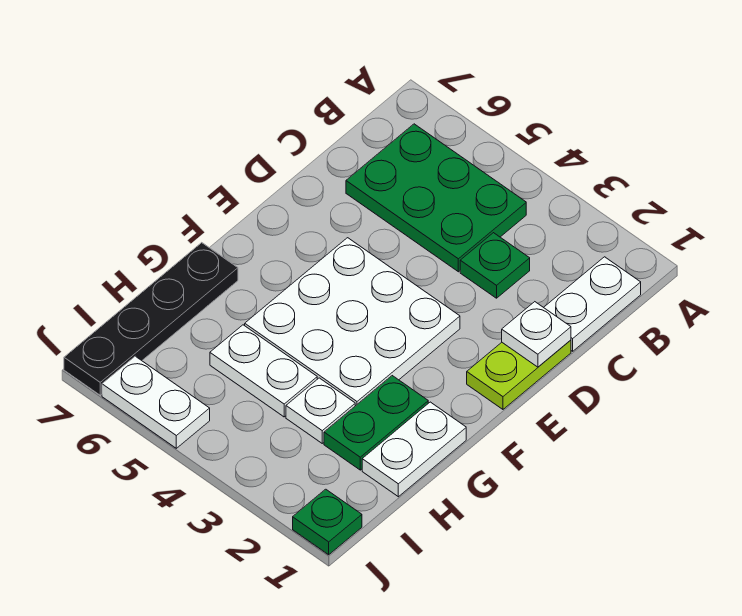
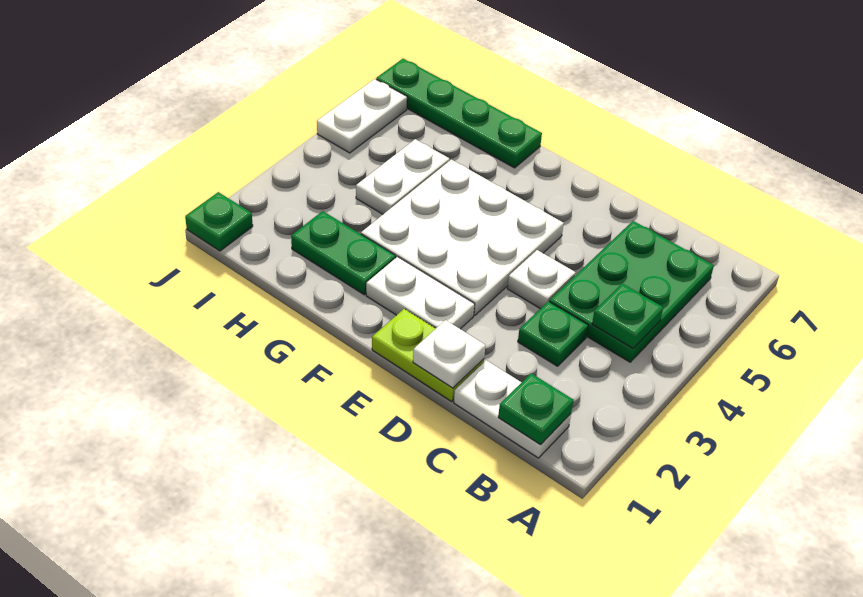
none -> green 1x1 plate [498,373,573,445]
none -> green 1x1 plate [592,284,663,348]
white 1x2 plate [362,402,466,497] -> white 1x2 plate moved to [366,257,475,329]
black 1x4 plate [64,243,238,395] -> green 1x4 plate [376,59,542,168]
white 1x1 plate [286,378,355,443] -> white 1x1 plate moved to [507,250,576,309]

